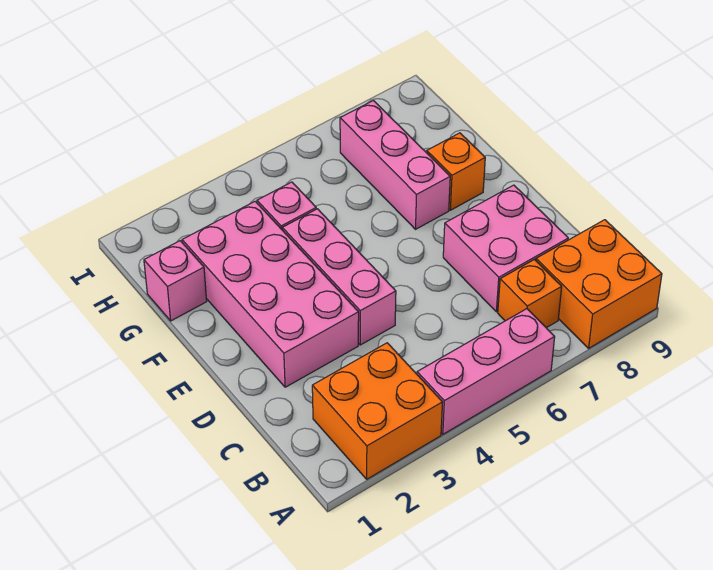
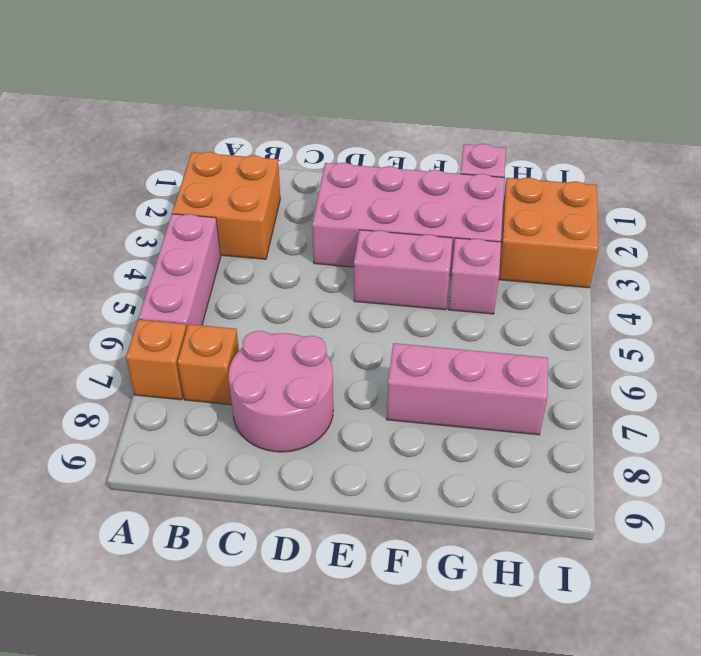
orange 2x2 brick [536,220,662,348] -> orange 2x2 brick moved to [499,178,598,288]
pink 2x2 brick [443,185,568,312] -> pink 2x2 round brick [228,331,333,452]
pink 1x3 brick [282,209,396,345] -> pink 1x2 brick [354,230,453,310]
orange 1x1 brick [427,133,485,210] -> orange 1x1 brick moved to [126,320,187,400]

